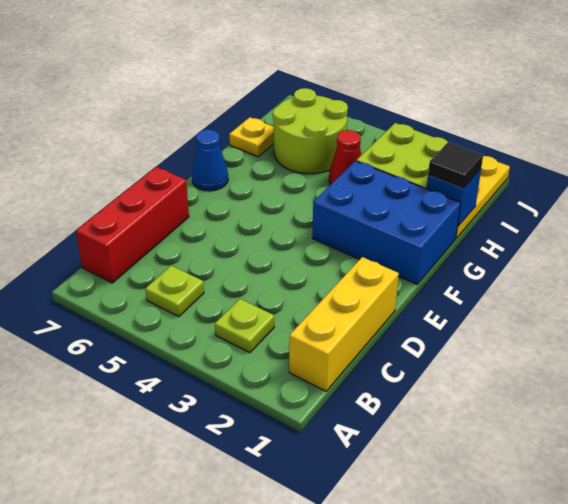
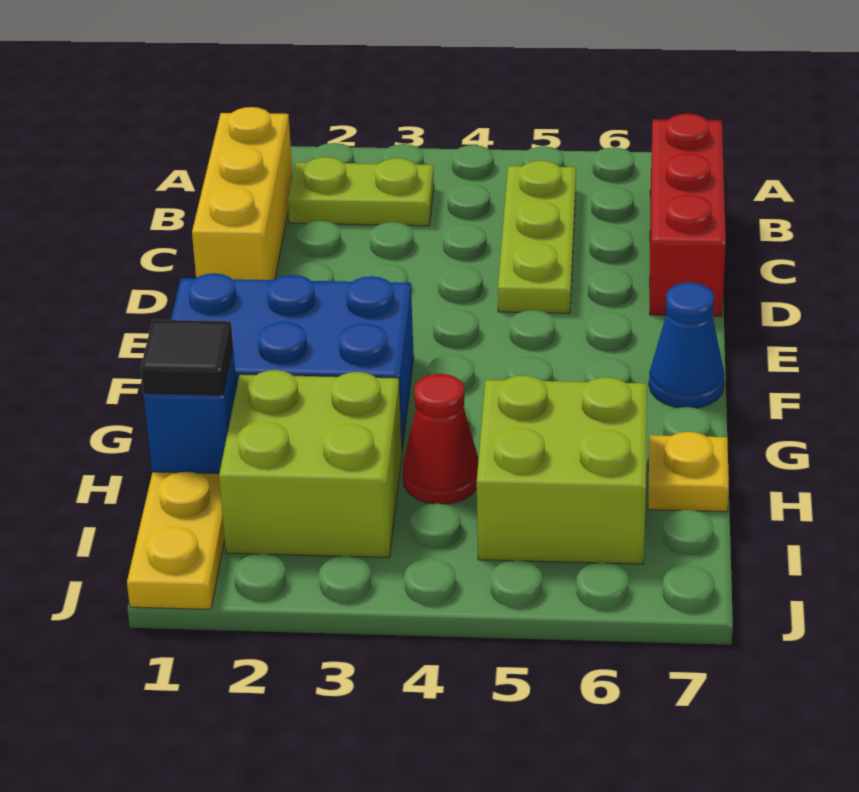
lime 1x1 plate [215,299,274,353] -> lime 1x2 plate [288,157,434,226]
lime 1x1 plate [145,266,204,317] -> lime 1x3 plate [498,161,576,313]
lime 2x2 round brick [273,88,348,174] -> lime 2x2 brick [477,376,647,564]

